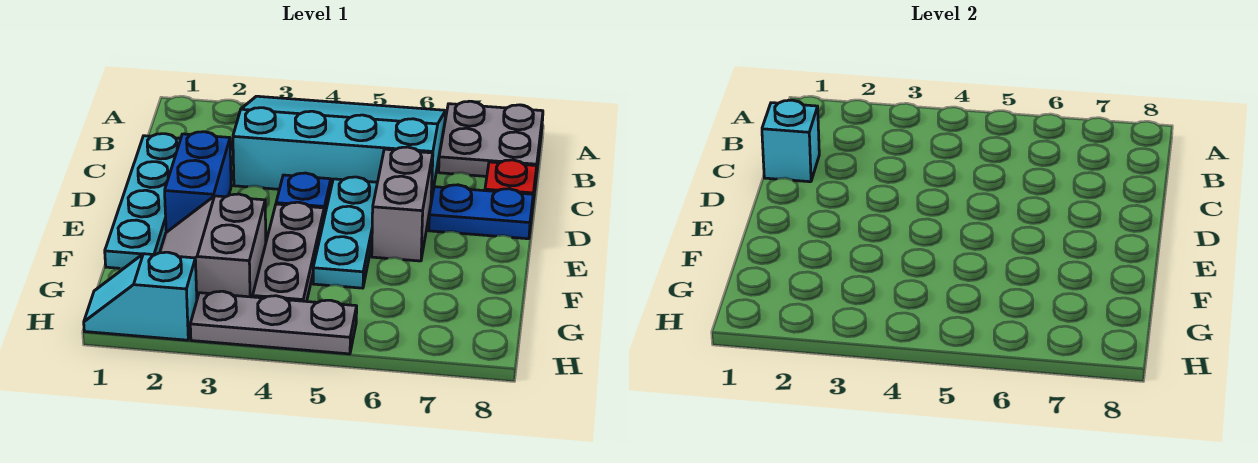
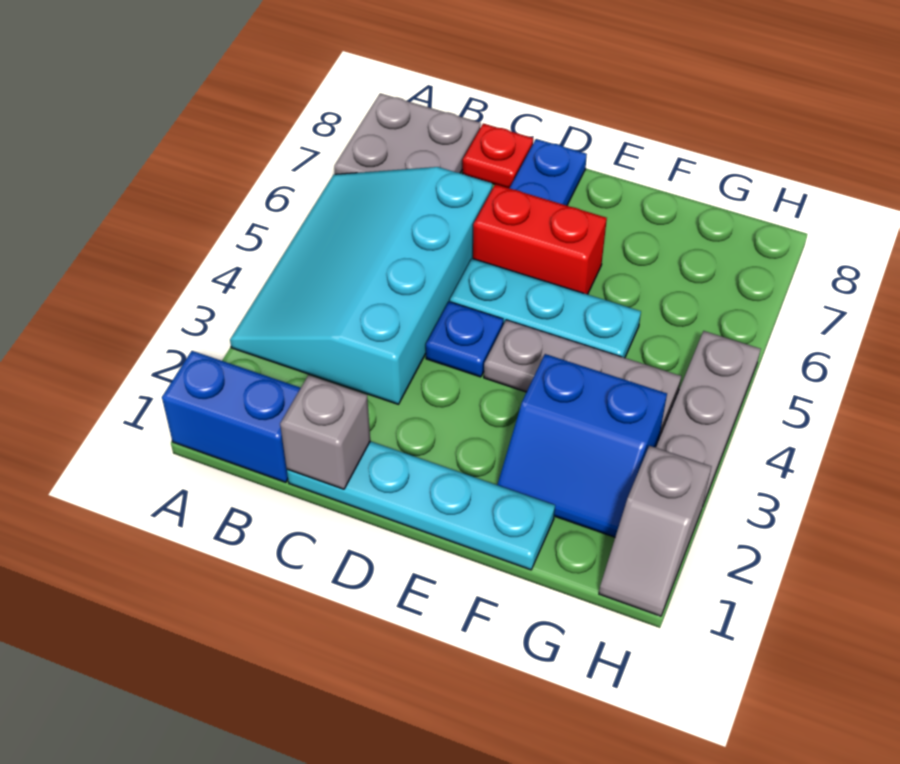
cyan 1x1 brick [762,100,819,182] -> grey 1x1 brick [280,375,370,489]
blue 1x2 brick [165,132,231,232] -> blue 1x2 brick moved to [162,351,301,482]
grey 1x2 brick [372,147,433,261] -> red 1x2 brick [473,184,607,294]
grey 2x2 slope [160,194,266,298] -> blue 2x2 slope [497,354,667,537]
cyan 1x2 slope [84,252,197,340] -> grey 1x2 slope [599,446,712,616]

